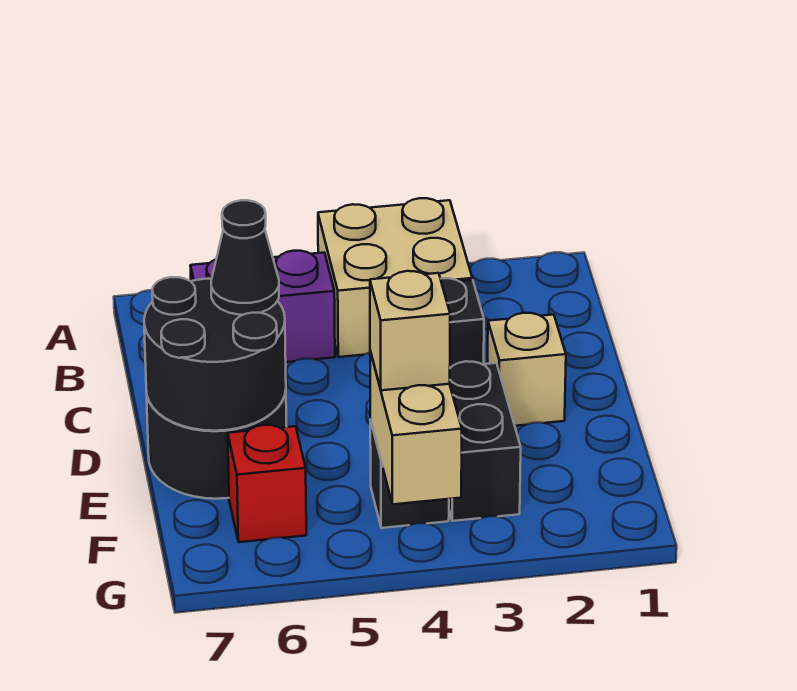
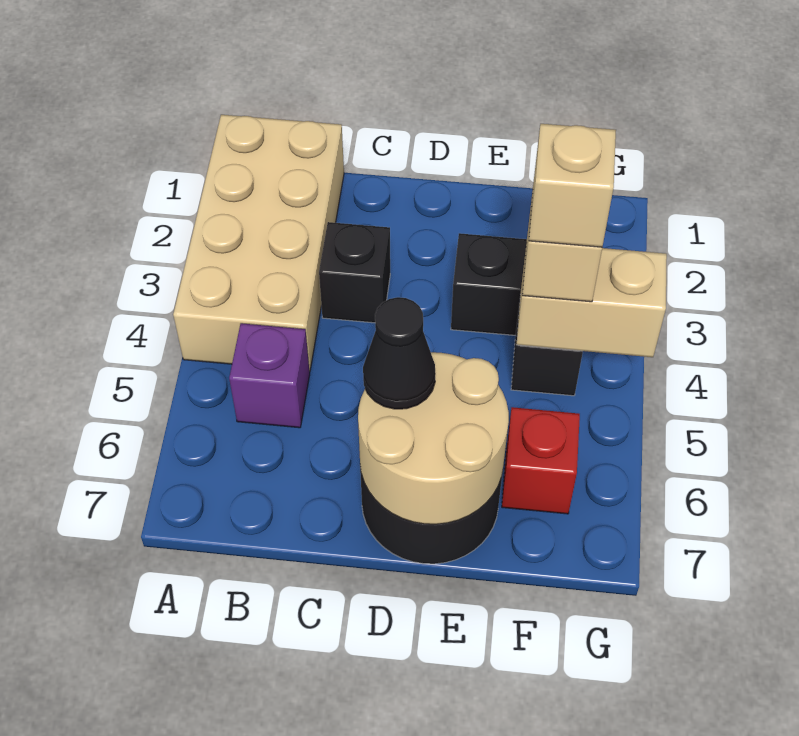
tan 2x2 brick [318,198,472,357] -> tan 2x4 brick [173,115,344,371]
purple 1x2 brick [190,251,335,362] -> purple 1x1 brick [229,323,310,428]
tan 1x1 brick [488,313,566,426] -> tan 1x1 brick moved to [529,124,616,247]
black 2x2 round brick [144,277,286,431] -> tan 2x2 round brick [358,352,509,524]

